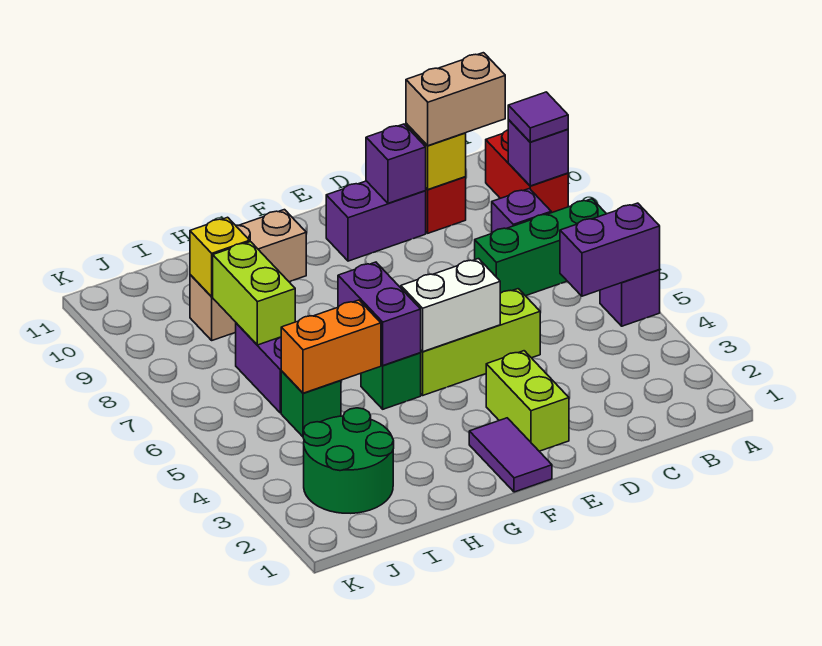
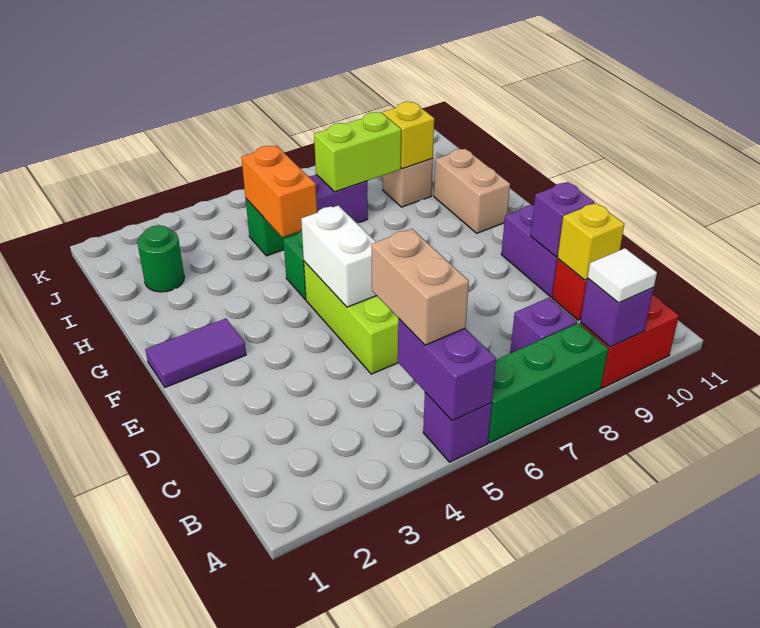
green 1x3 brick [475,199,606,296] -> green 1x3 brick turned to [488,323,608,443]
purple 1x1 tile [508,92,568,142] -> white 1x1 tile [588,248,657,303]
tan 1x2 brick [406,53,505,146] -> tan 1x2 brick moved to [372,229,469,345]
lime 1x2 brick [486,351,569,451] -> none
purple 1x2 brick [338,262,421,365] -> none
green 2x2 round brick [303,408,394,513] -> green 1x1 round brick [138,225,184,292]

